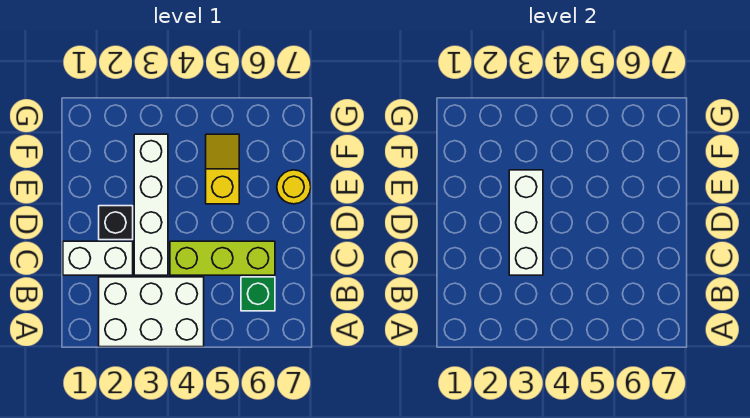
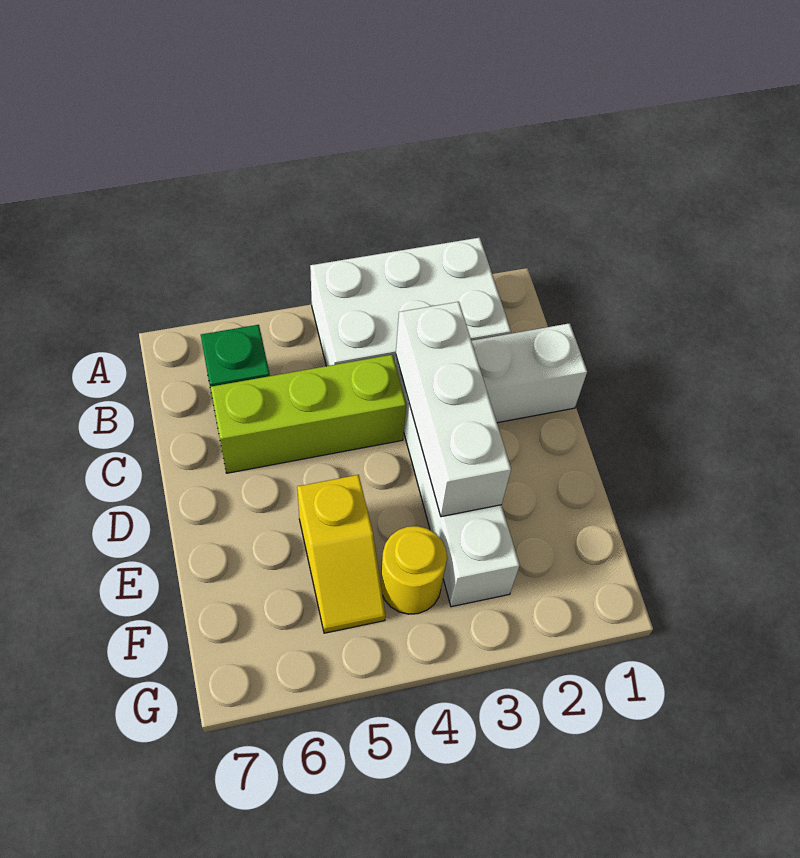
black 1x1 brick [99,206,133,240] -> none
yellow 1x1 round brick [277,170,311,204] -> yellow 1x1 round brick moved to [380,526,447,614]

